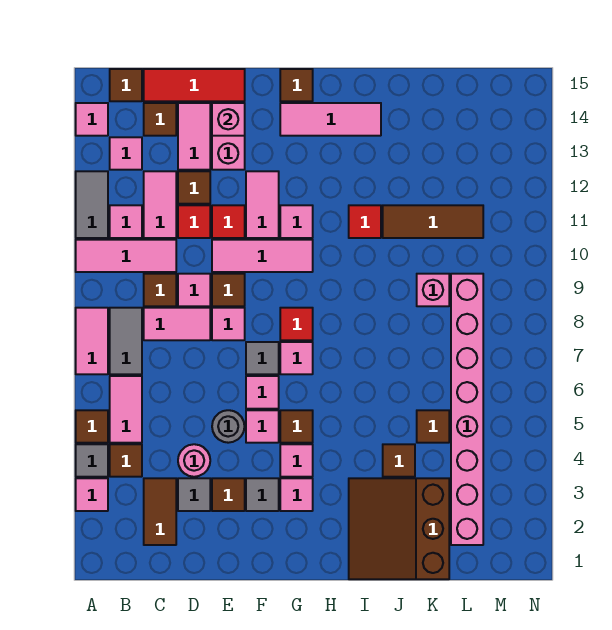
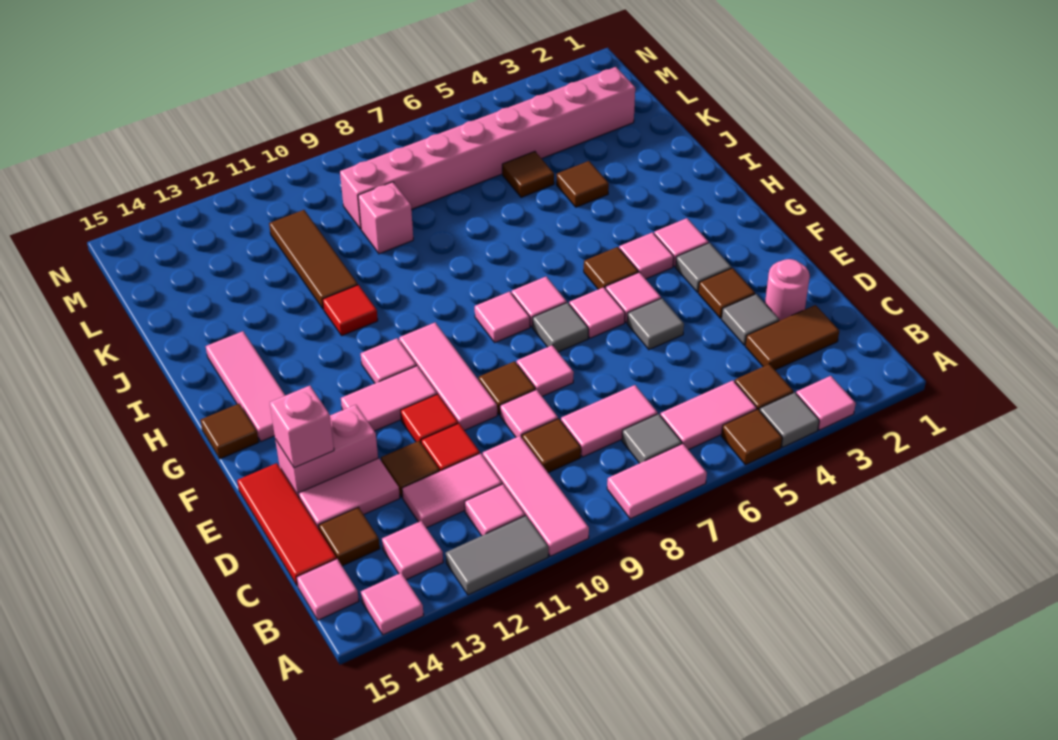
grey 1x2 tile [110,308,142,374] -> grey 1x1 tile [622,414,682,463]
brown 1x1 tile [110,69,142,101] -> pink 1x1 tile [296,559,359,620]
pink 1x2 tile [144,308,210,340] -> pink 1x2 tile turned to [561,385,658,457]
pink 1x1 round brick [178,444,210,477] -> pink 1x1 round brick moved to [765,259,810,321]
grey 1x1 round brick [212,410,244,443] -> grey 1x1 tile [627,298,684,350]
red 1x1 tile [280,308,313,340] -> pink 1x1 tile [475,292,530,342]
brown 3x3 slope [349,478,449,579] -> none

